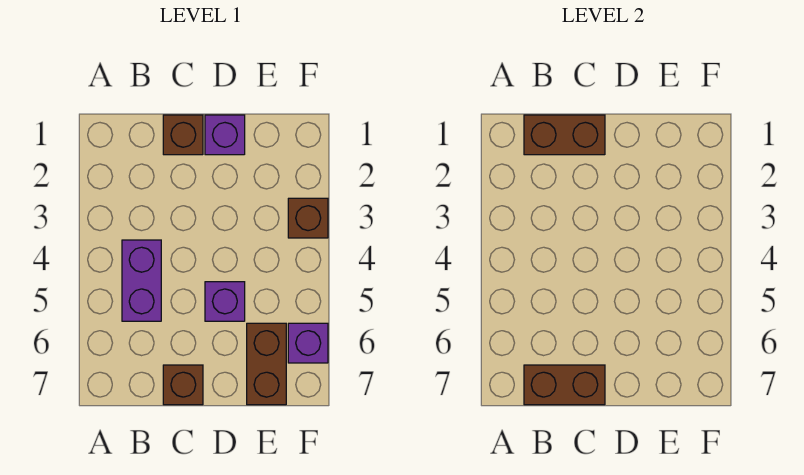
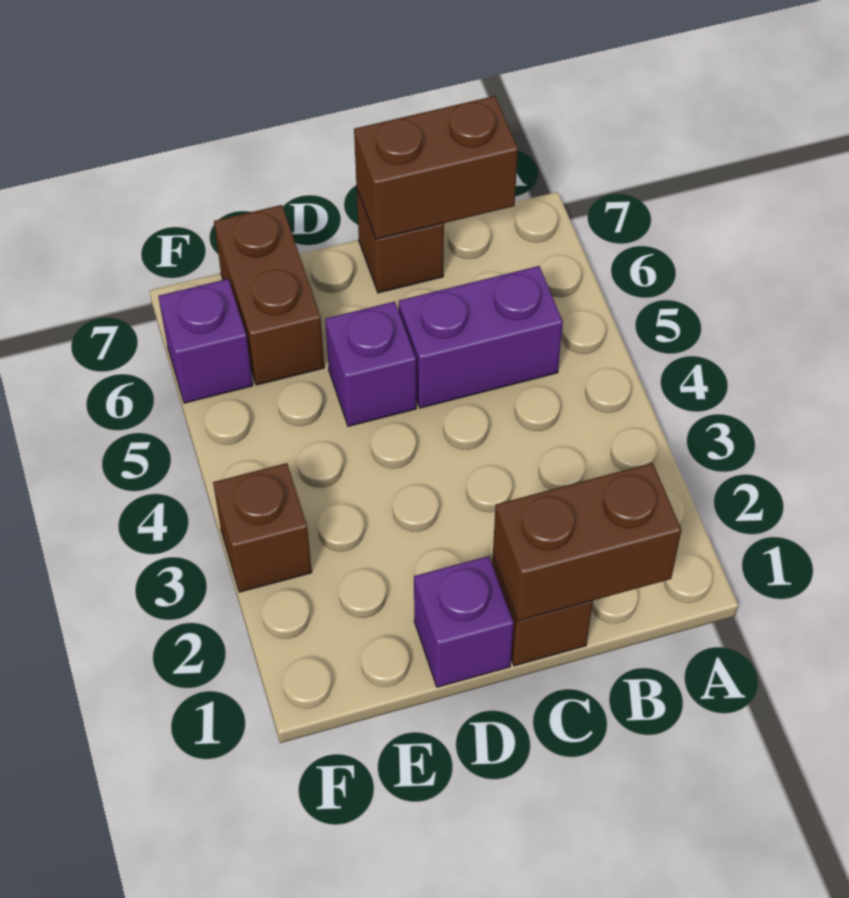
purple 1x2 brick [122,240,161,321] -> purple 1x2 brick turned to [399,266,563,408]

